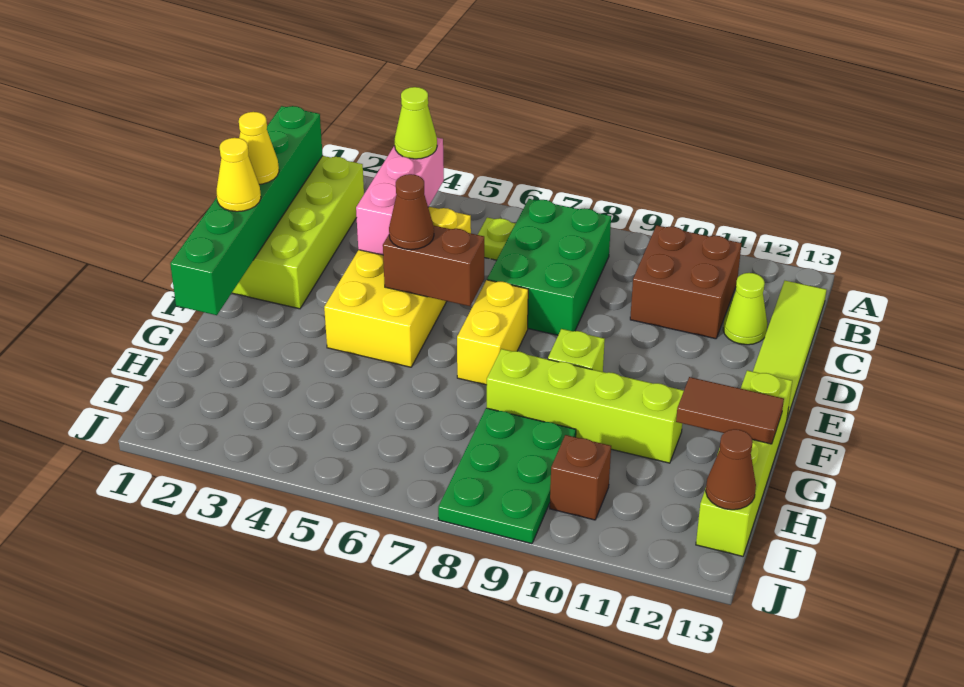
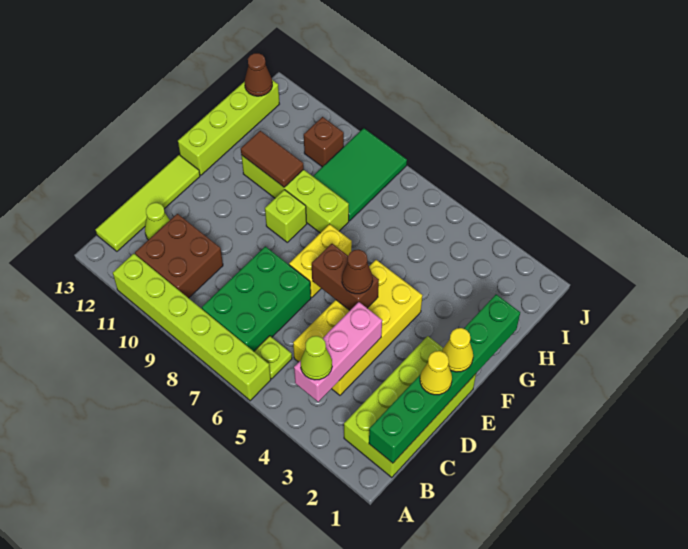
none -> lime 1x6 brick [113,254,271,401]
brown 1x2 tile [676,377,784,444] -> brown 1x2 tile moved to [241,131,304,187]
green 2x3 plate [438,408,576,544] -> green 2x3 tile [313,128,407,221]

